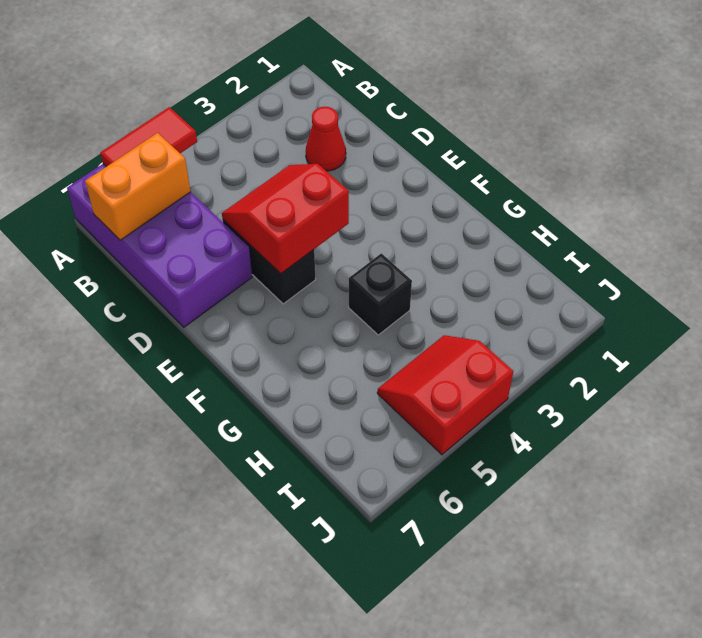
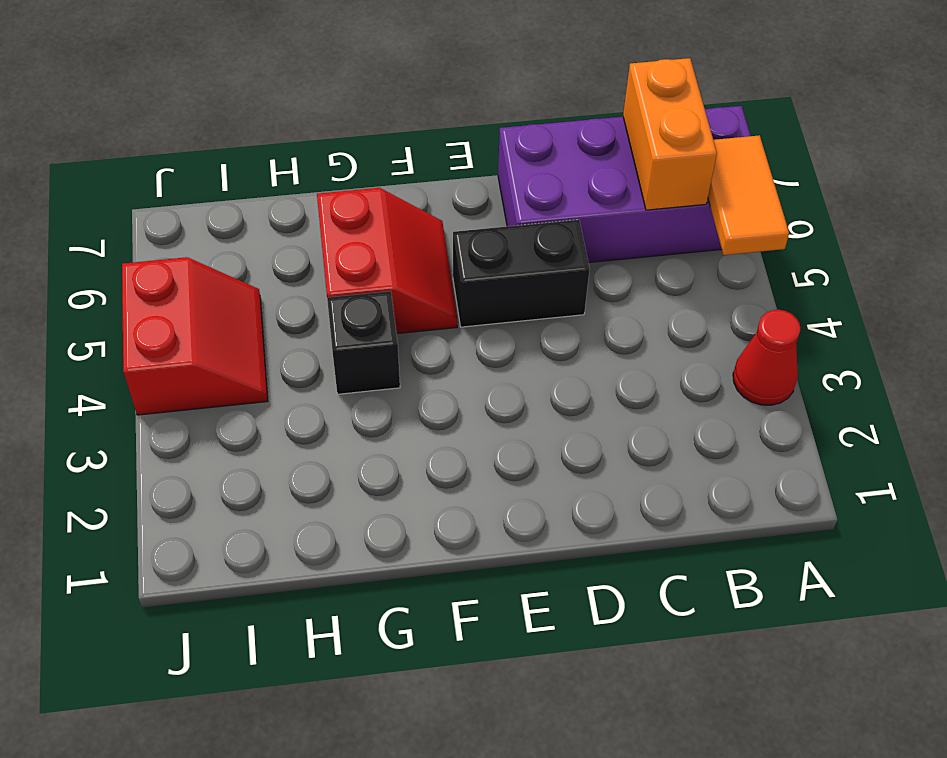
red 1x2 tile [100,107,197,167] -> orange 1x2 tile [708,135,789,255]
red 1x1 cone [306,107,346,171] -> red 1x1 cone moved to [733,310,800,405]
red 2x2 slope [222,164,349,273] -> red 2x2 slope moved to [317,188,457,334]

